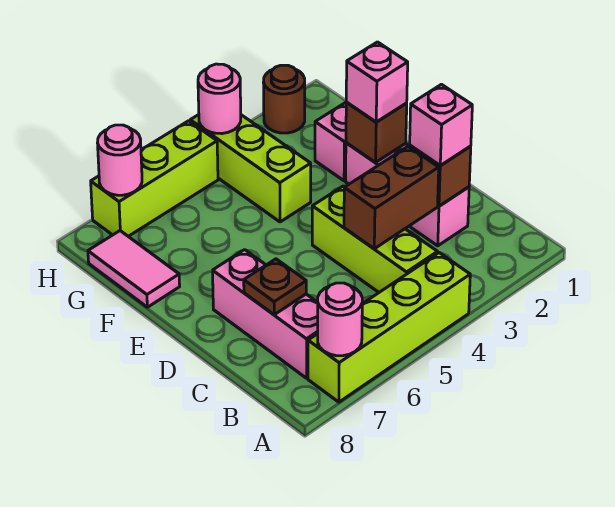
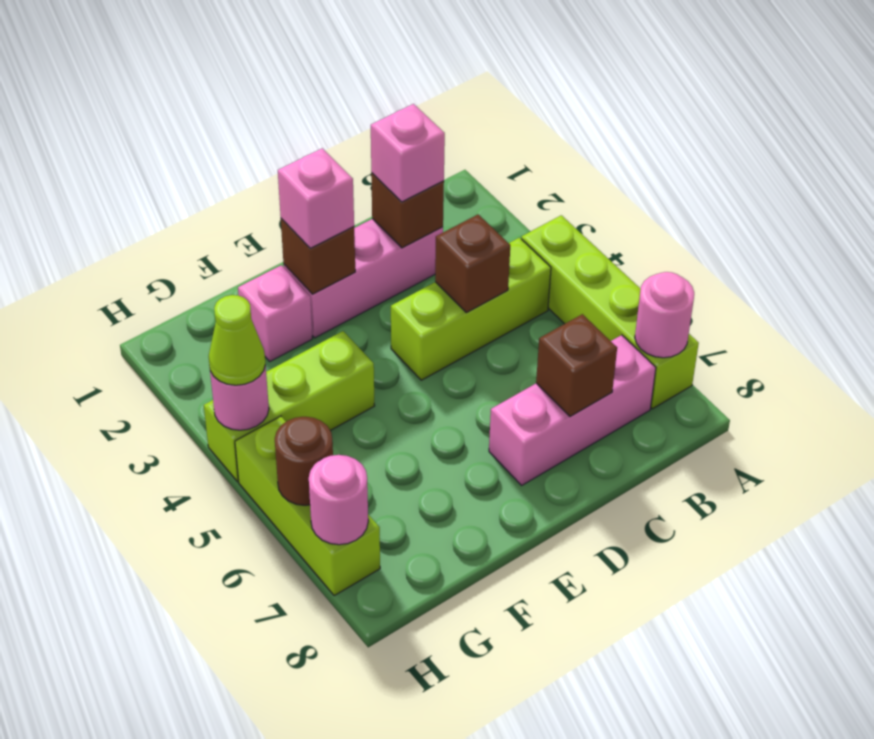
brown 1x2 brick [344,147,439,249] -> brown 1x1 brick [435,214,510,313]
brown 1x1 plate [244,259,306,315] -> brown 1x1 brick [536,314,617,417]
pink 1x2 tile [88,231,180,307] -> none
brown 1x1 round brick [263,65,305,133] -> brown 1x1 round brick moved to [275,417,333,505]
none -> lime 1x1 cone [209,295,265,385]

